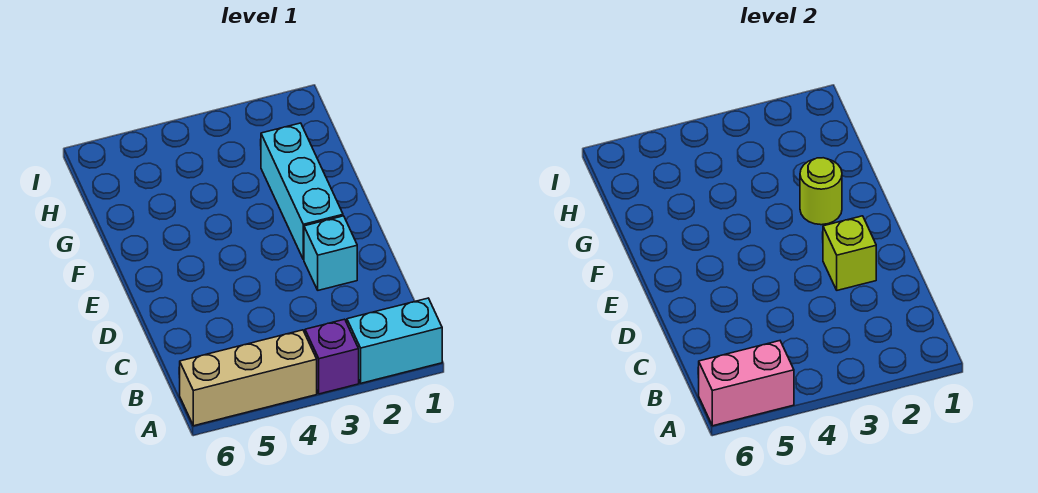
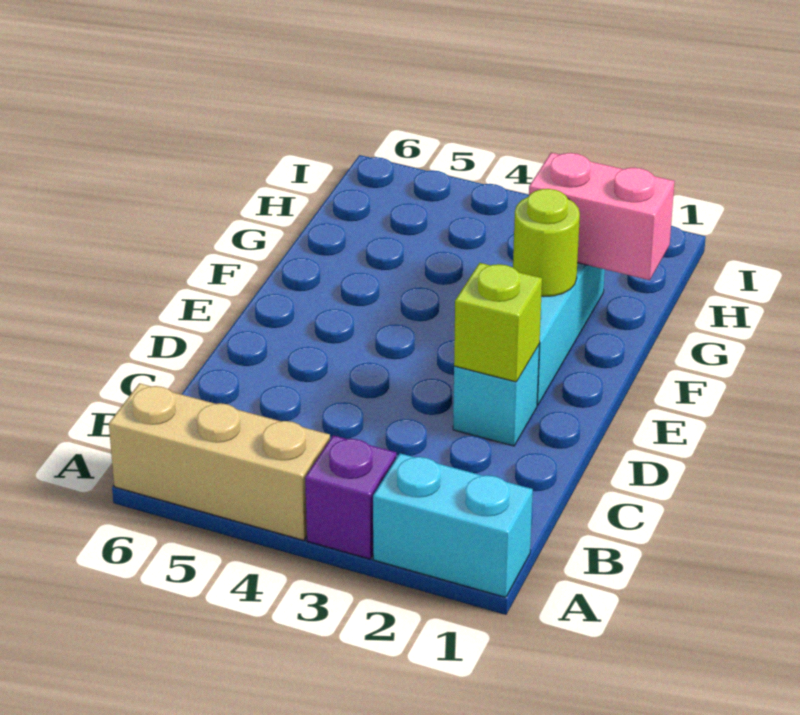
pink 1x2 brick [699,341,794,426] -> pink 1x2 brick moved to [529,153,675,280]

